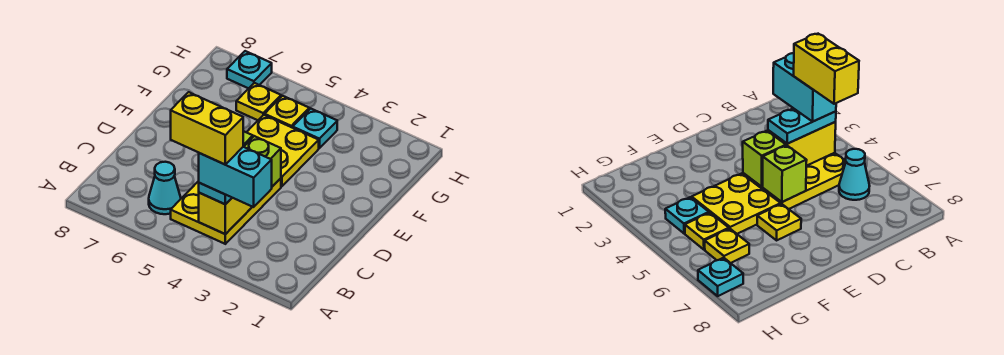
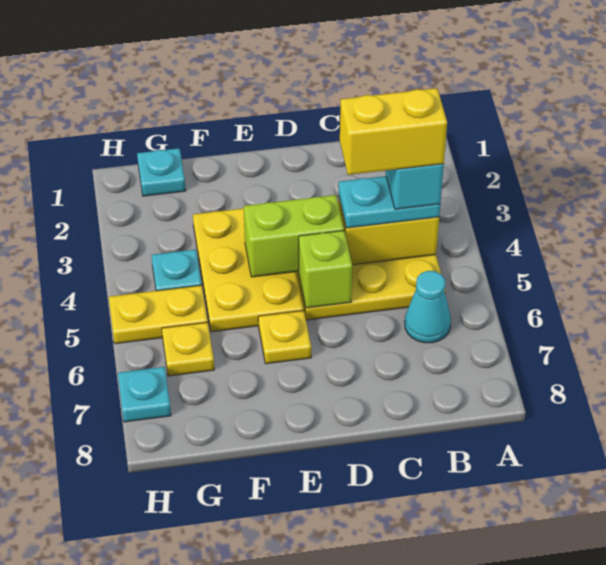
yellow 1x2 brick [171,92,243,164] -> yellow 1x2 brick turned to [340,88,447,175]
lime 1x1 brick [244,136,281,186] -> lime 1x2 brick [244,195,344,277]
yellow 2x2 plate [247,115,319,187] -> yellow 2x3 plate [193,208,304,332]
none -> cyan 1x1 plate [137,148,186,196]
yellow 1x1 plate [265,96,309,128] -> yellow 1x2 plate [109,285,208,344]

